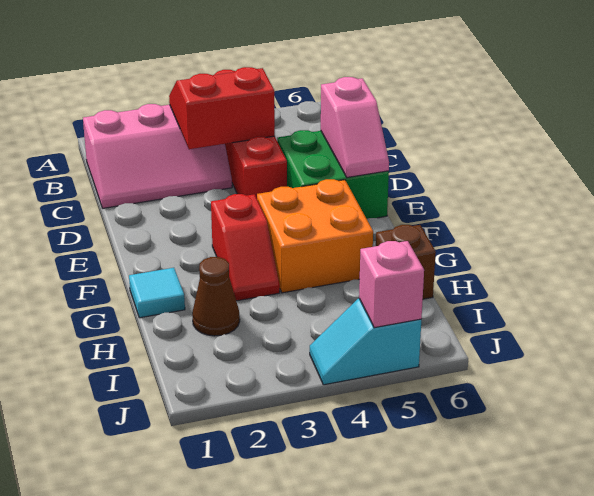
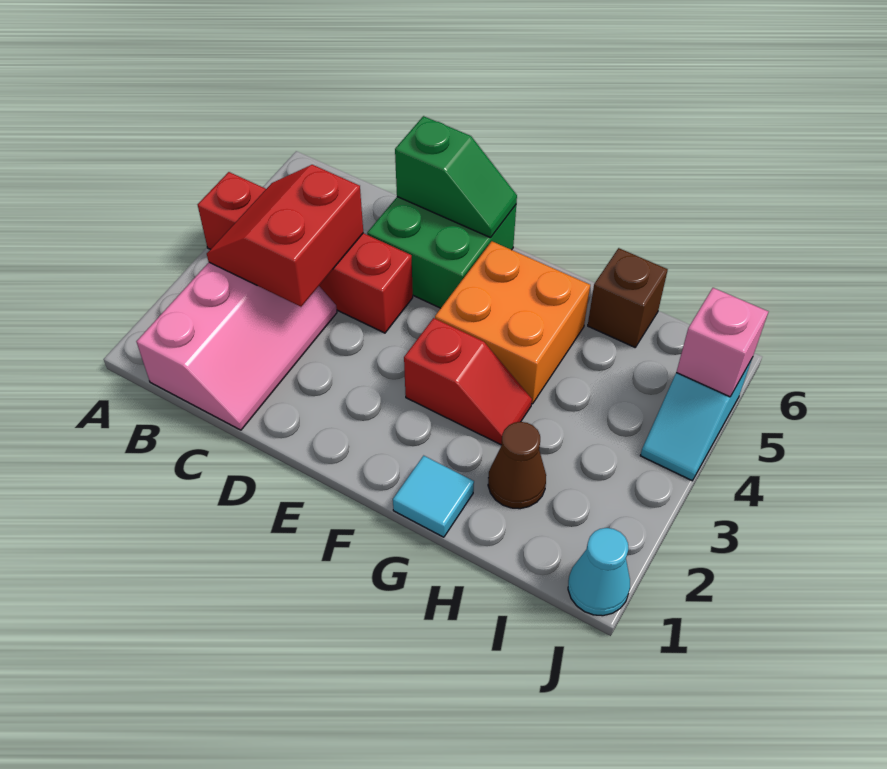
pink 1x2 slope [321,77,389,177] -> green 1x2 slope [395,116,517,238]
none -> cyan 1x1 cone [568,528,630,616]

